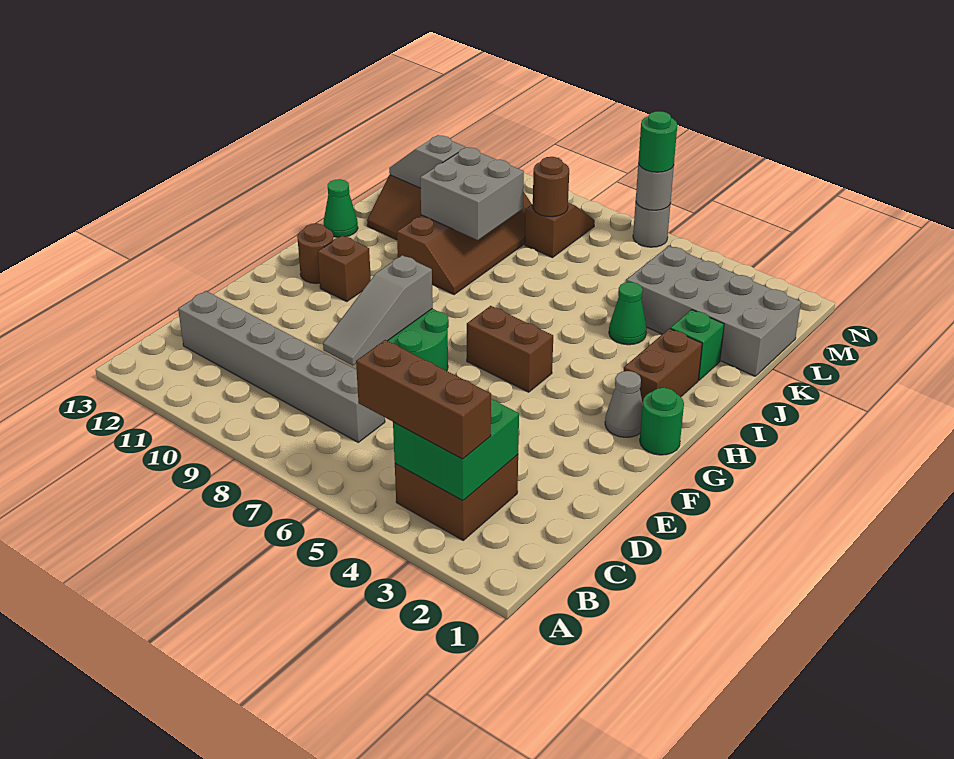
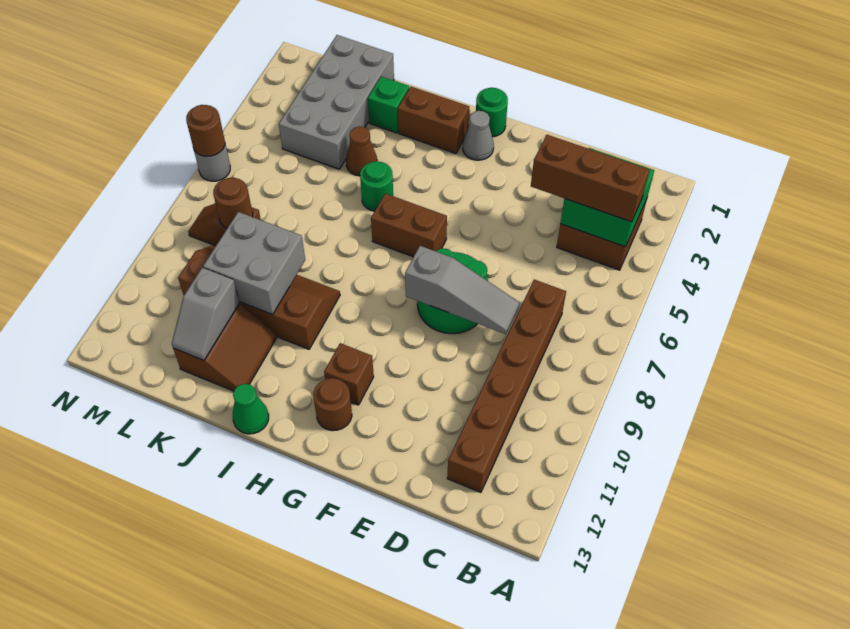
brown 1x3 brick [356,340,491,459] -> brown 1x3 brick turned to [531,135,649,222]
grey 1x6 brick [178,291,385,442] -> brown 1x6 brick [447,280,566,492]
brown 1x2 brick [467,306,553,392] -> brown 1x2 brick turned to [371,194,447,257]
green 1x1 cone [609,282,647,345] -> brown 1x1 cone [346,126,377,176]
grey 1x1 round brick [636,164,674,210] -> brown 1x1 round brick [186,105,225,156]
green 1x1 round brick [638,111,677,172] -> green 1x1 round brick moved to [360,161,393,211]

